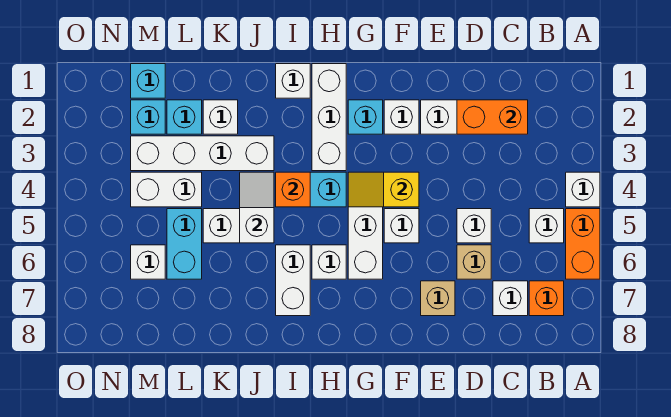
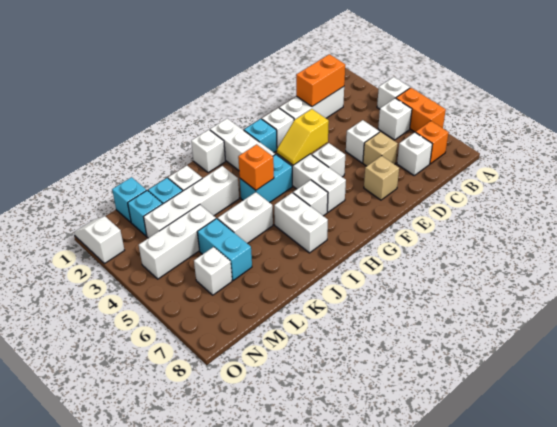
white 1x2 slope [240,172,274,243] -> white 1x2 slope moved to [74,216,125,264]
white 1x2 brick [131,172,202,207] -> white 1x3 brick [139,205,216,279]

